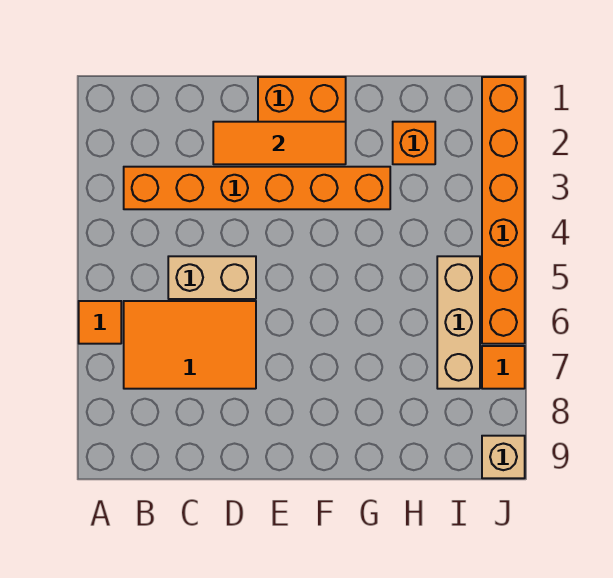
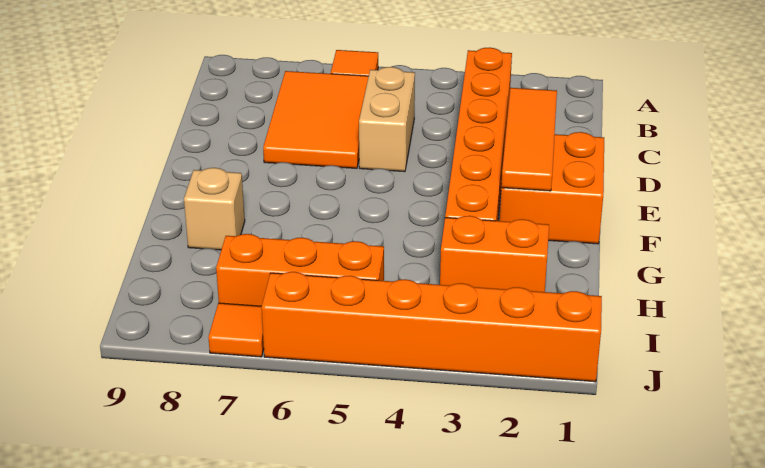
orange 1x1 brick [393,122,435,164] -> orange 1x2 brick [440,216,549,292]
tan 1x3 brick [437,256,480,389] -> orange 1x3 brick [216,234,384,306]
tan 1x1 brick [482,436,525,478] -> tan 1x1 brick moved to [184,168,245,250]

